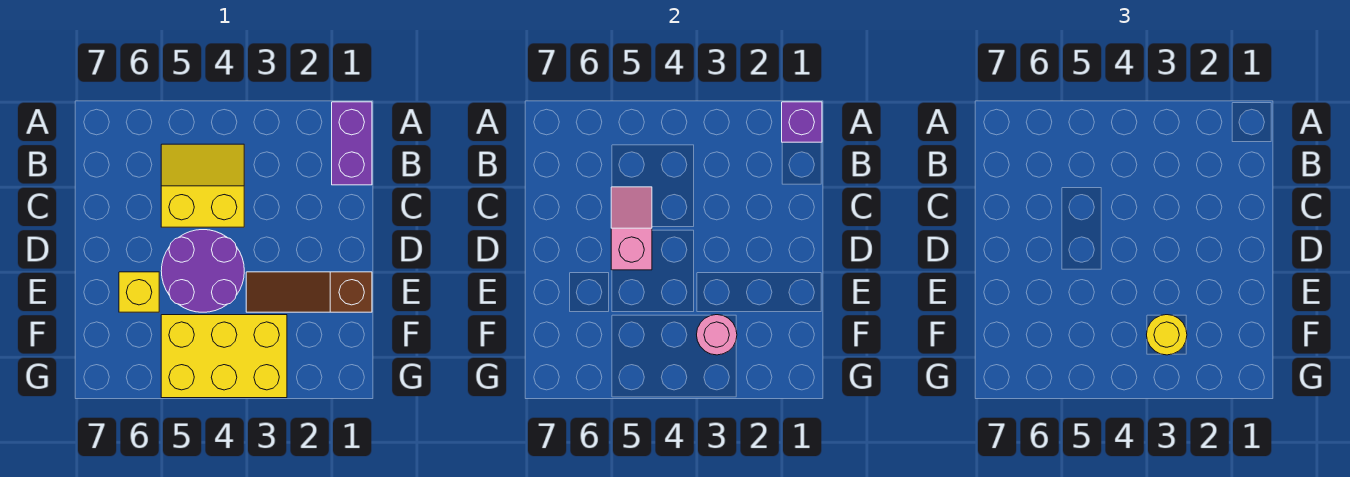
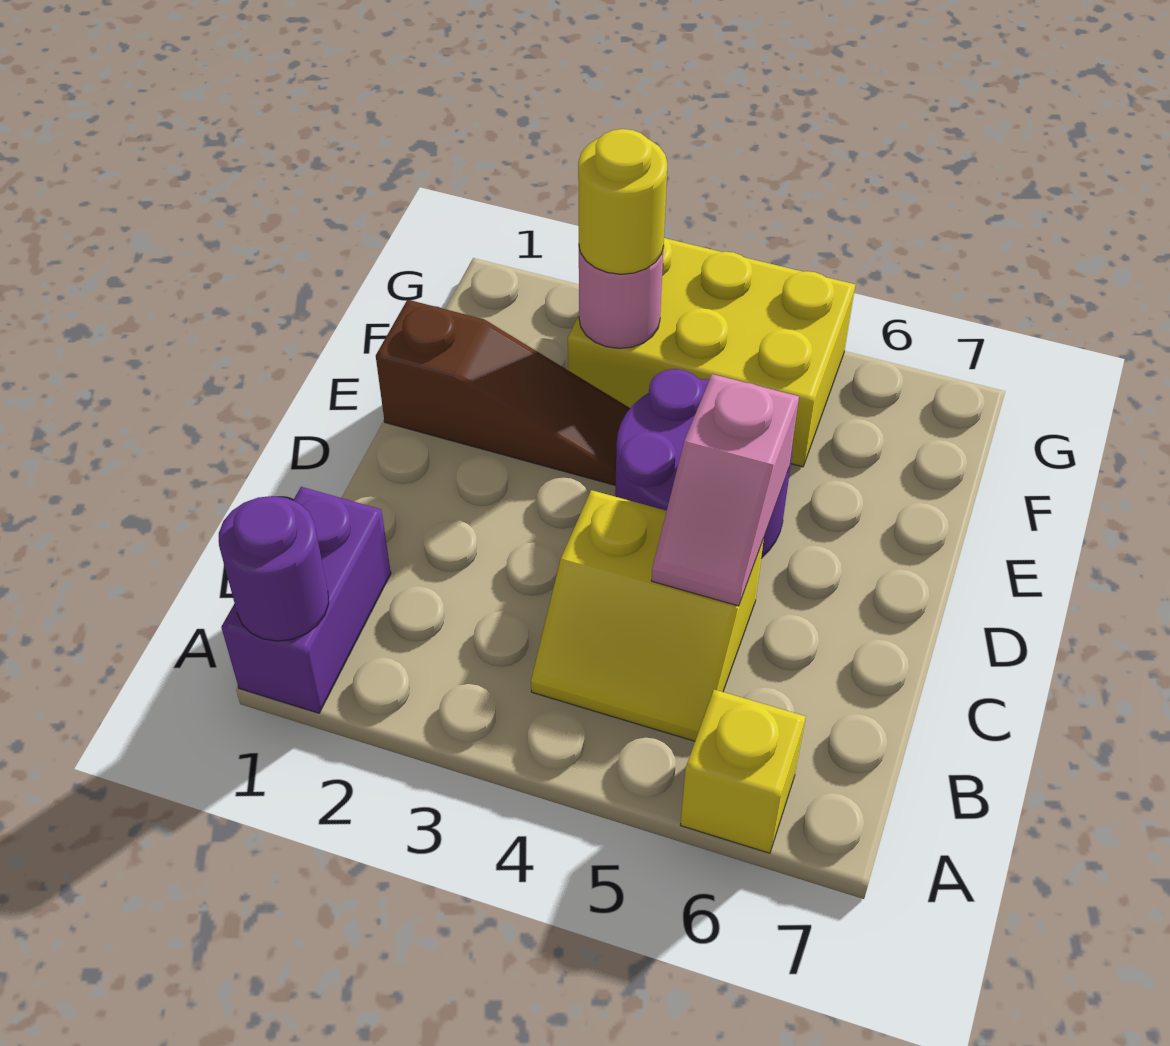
purple 1x1 brick [782,102,822,142] -> purple 1x1 round brick [219,496,329,641]
yellow 1x1 brick [119,272,159,312] -> yellow 1x1 brick moved to [681,689,806,853]

